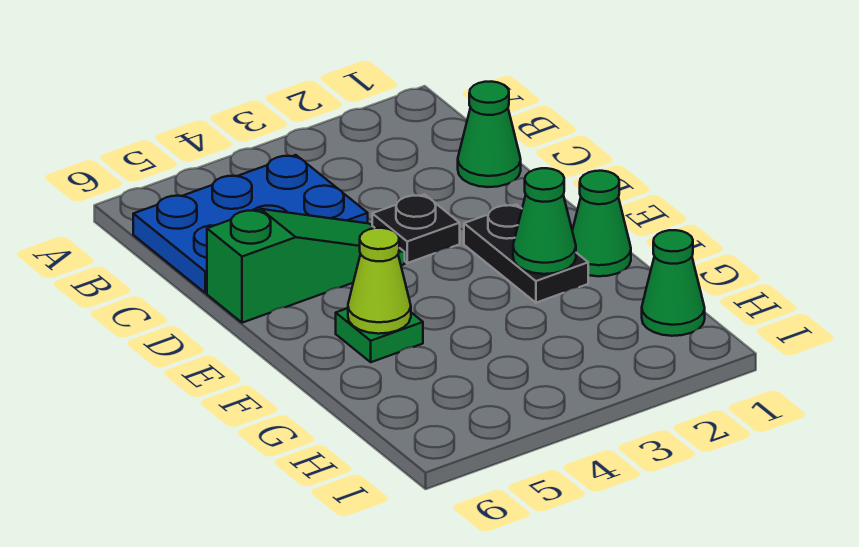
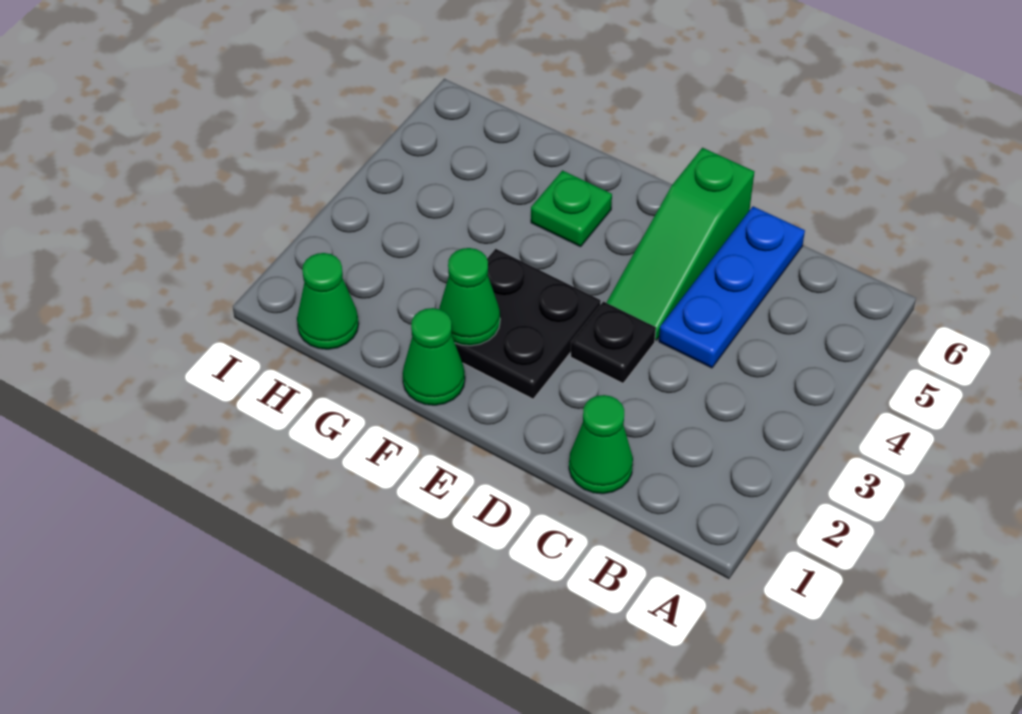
blue 2x3 plate [133,155,368,293] -> blue 1x3 plate [659,206,805,368]
black 1x2 plate [464,204,588,303] -> black 2x2 plate [455,249,601,399]
lime 1x1 cone [348,228,411,334] -> none

